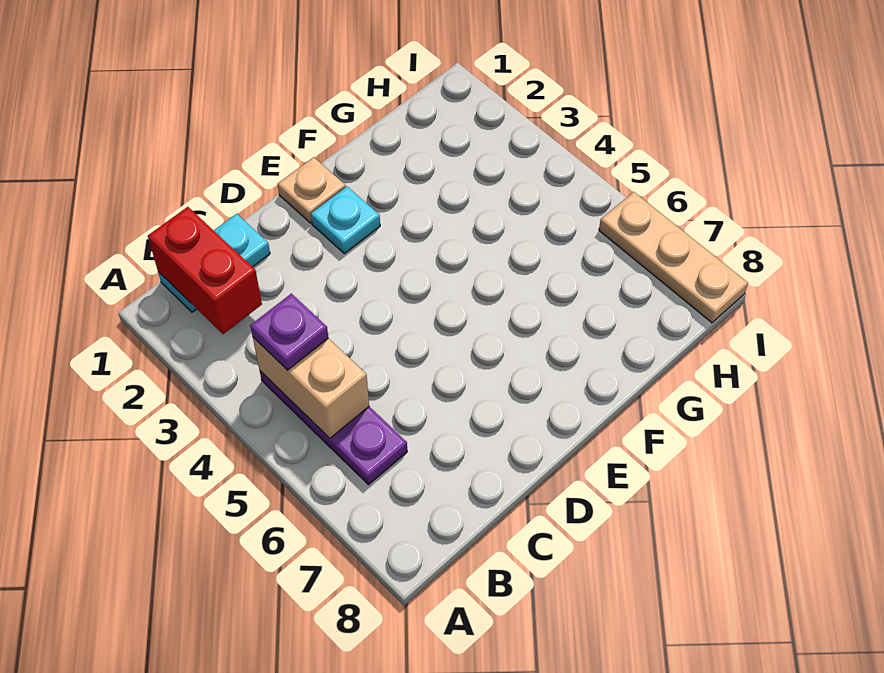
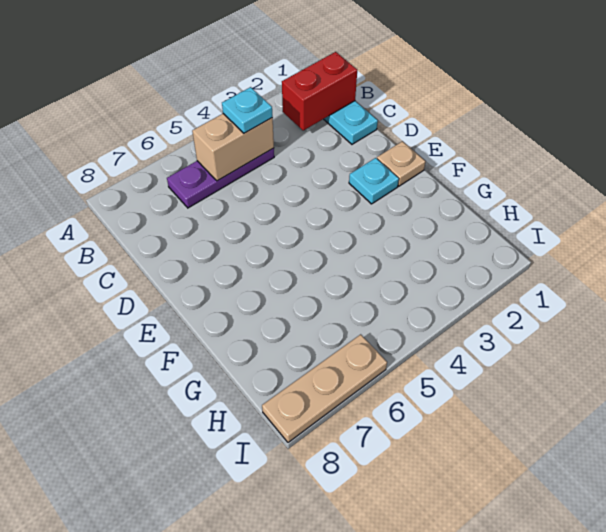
purple 1x1 plate [250,294,328,370] -> cyan 1x1 plate [222,87,272,133]

